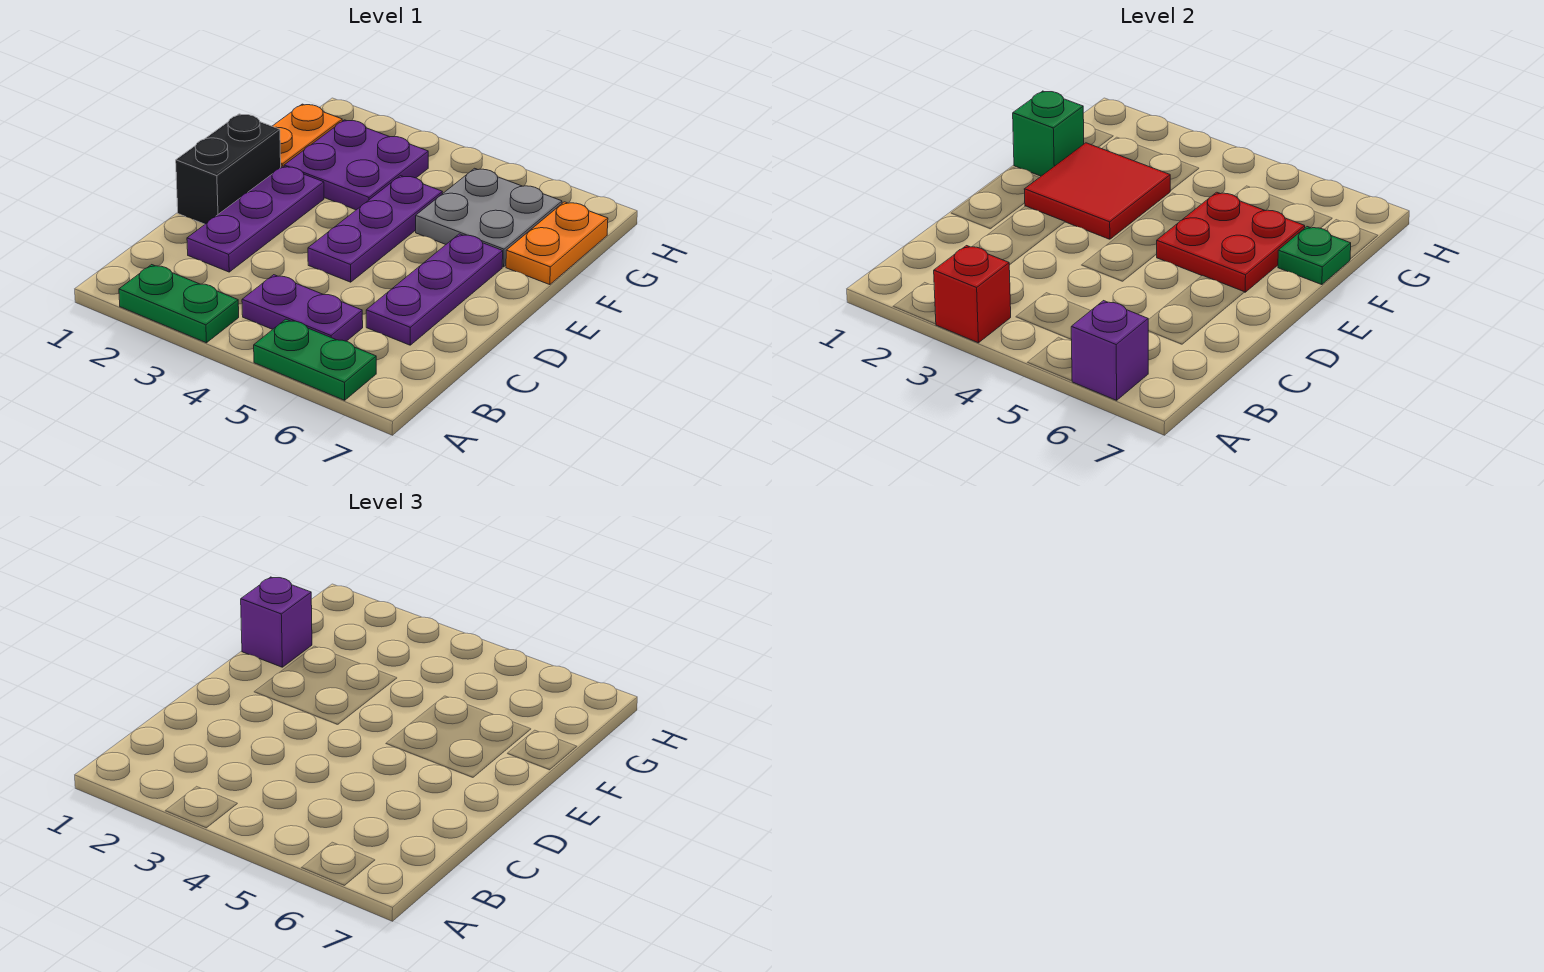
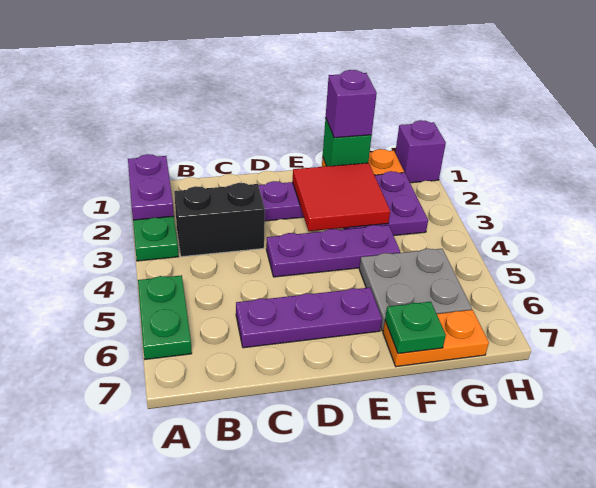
red 1x1 brick [934,246,1011,343] -> none
purple 1x1 brick [1071,301,1148,400] -> purple 1x1 brick moved to [395,120,446,183]
purple 1x2 plate [242,275,363,341] -> purple 1x2 plate moved to [128,154,174,220]
black 1x2 brick [176,114,281,224] -> black 1x2 brick moved to [174,183,265,257]
red 2x2 plate [1157,192,1305,292] -> none

